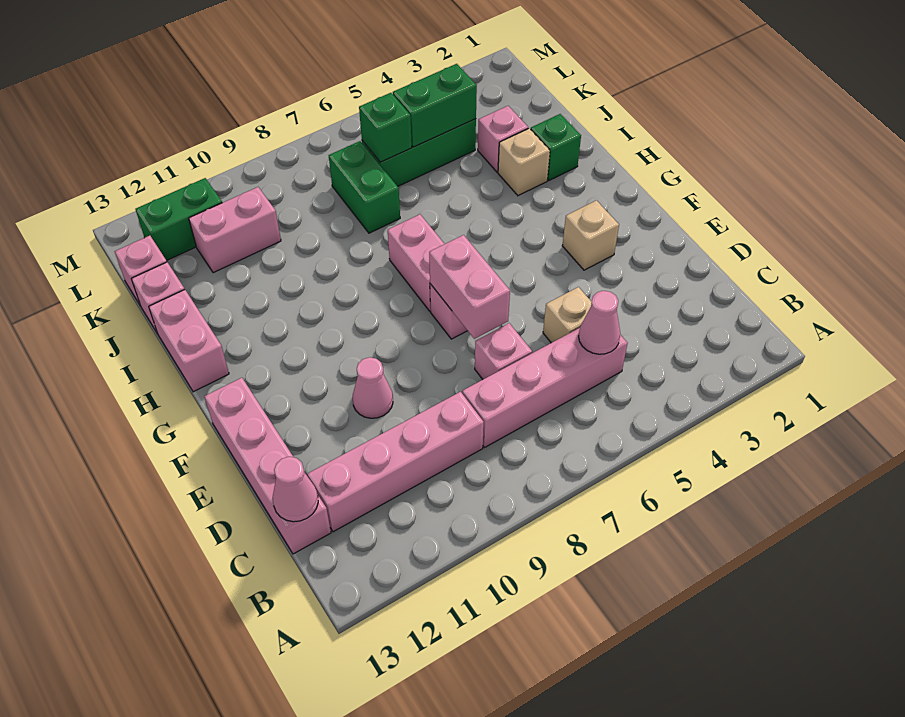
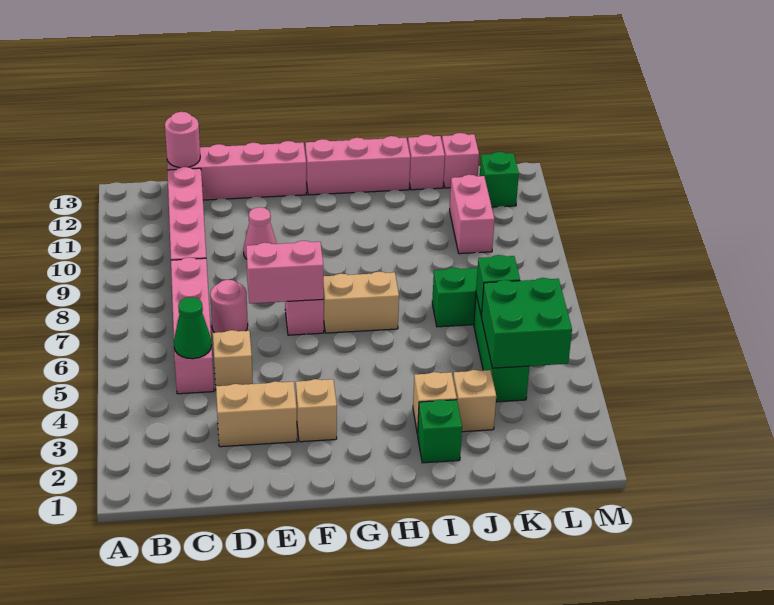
pink 1x1 cone [579,291,620,354] -> green 1x1 cone [174,297,211,359]
pink 1x1 cone [273,457,318,522] -> pink 1x1 round brick [165,112,200,168]
none -> tan 1x2 brick [216,381,297,447]
pink 1x1 brick [475,323,532,379] -> pink 1x1 round brick [210,280,248,333]
pink 1x2 brick [388,214,444,311] -> tan 1x2 brick [323,272,399,333]
pink 1x2 brick [149,290,229,392] -> pink 1x3 brick [305,136,410,195]
pink 1x1 brick [478,106,528,172] -> tan 1x1 brick [453,370,496,432]
green 1x2 brick [393,64,477,147] -> green 2x2 brick [481,278,572,368]
green 1x2 brick [136,178,222,261] -> green 1x1 brick [480,152,519,207]

